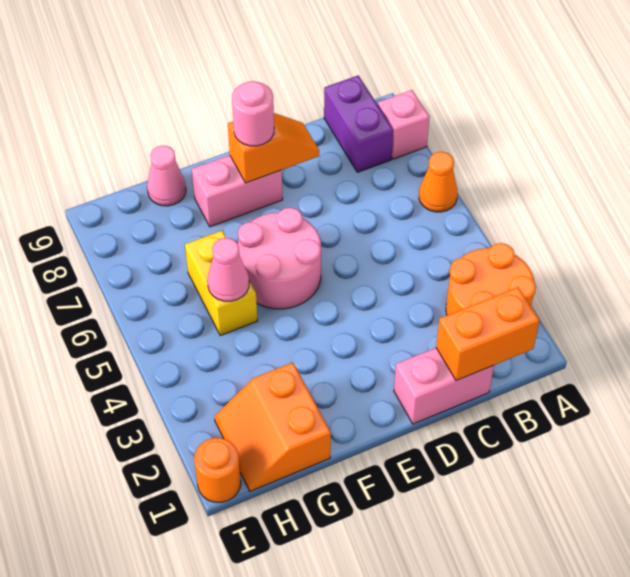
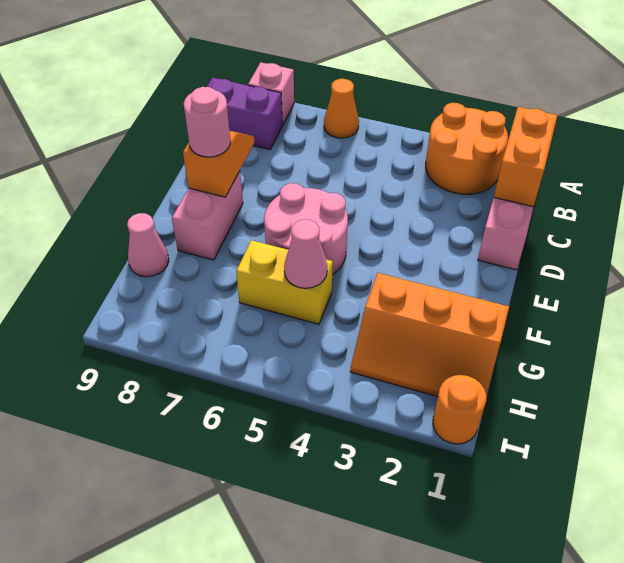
orange 2x2 slope [215,363,331,491] -> orange 2x3 slope [350,273,509,397]

